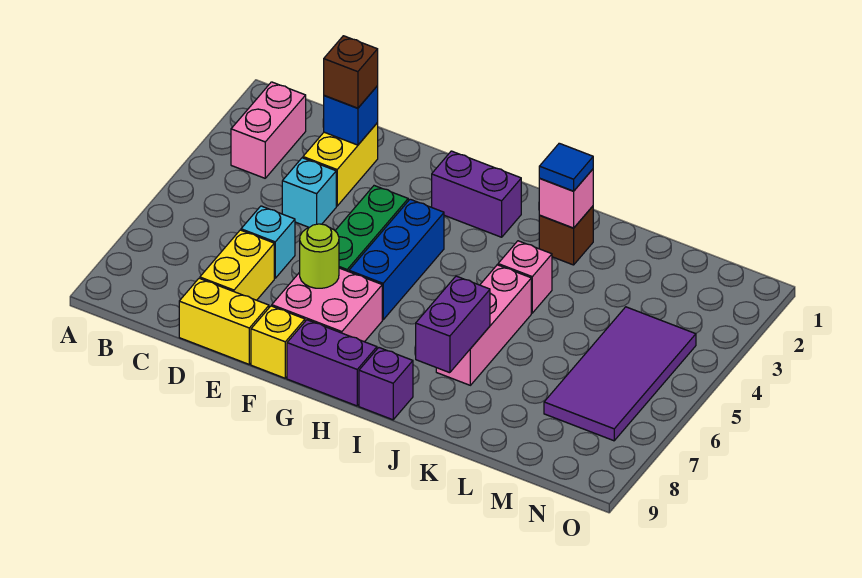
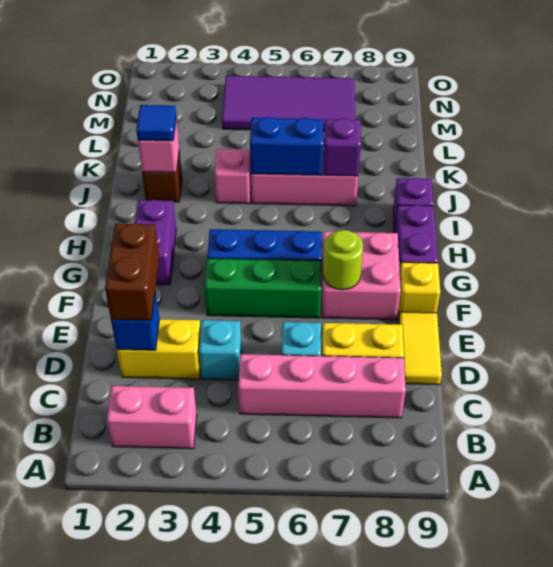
none -> pink 1x4 brick [238,354,406,418]
brown 1x1 brick [324,36,378,108] -> brown 1x2 brick [105,224,159,321]
yellow 1x2 brick [179,278,269,364] -> yellow 1x2 tile [399,312,442,385]
none -> blue 1x2 brick [250,117,323,175]
purple 1x2 brick [416,276,490,373] -> purple 1x1 brick [324,118,361,176]

